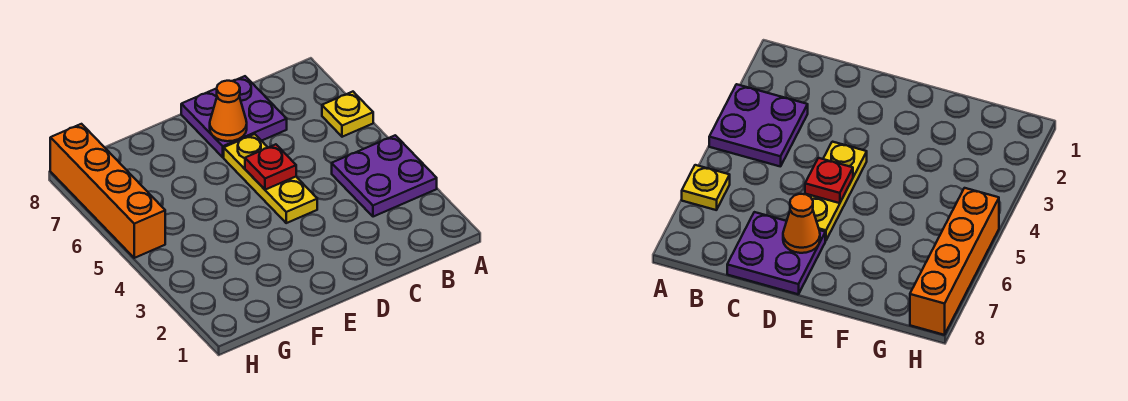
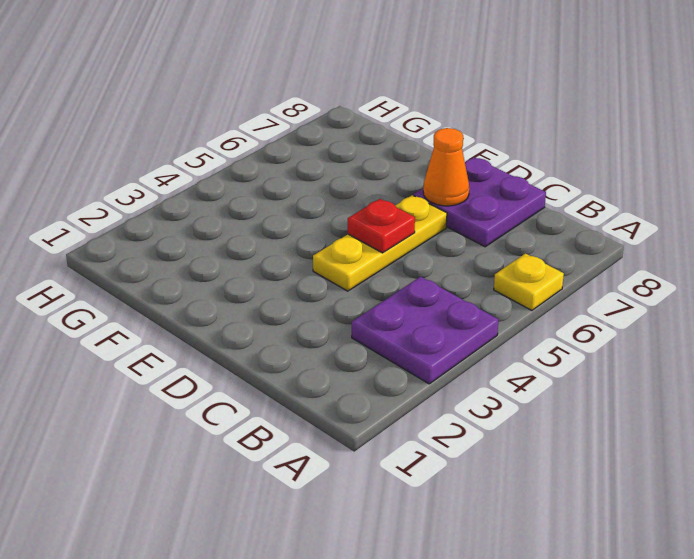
orange 1x4 brick [50,124,165,258] -> none

